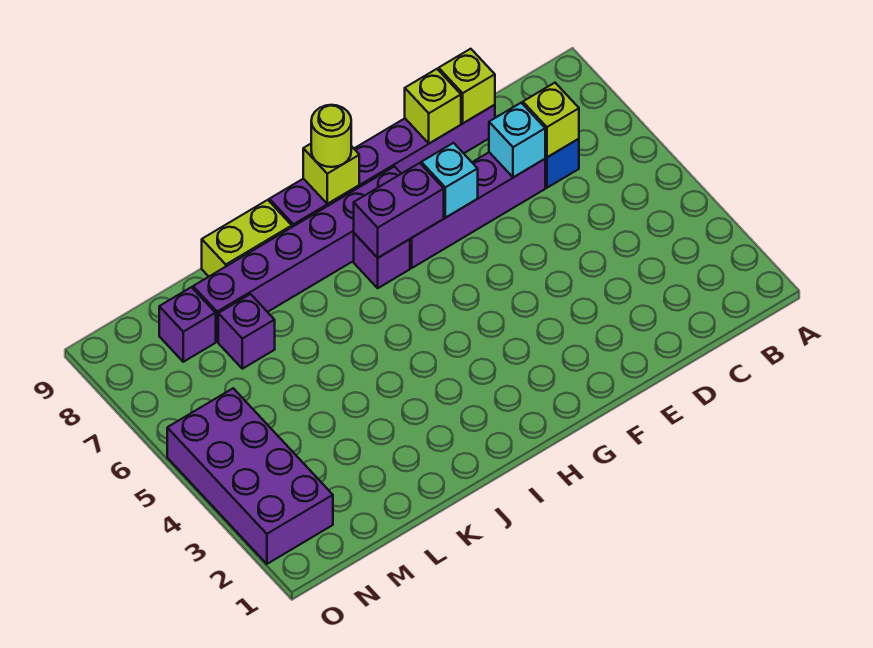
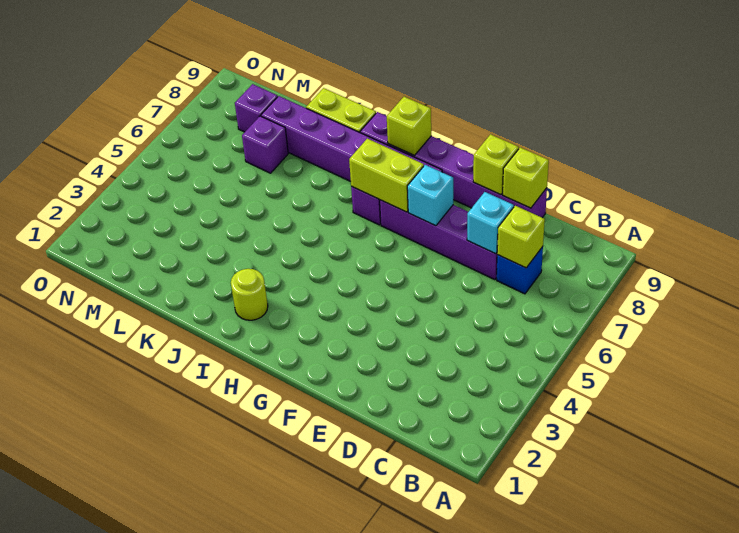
purple 1x2 brick [354,163,444,258] -> lime 1x2 brick [349,139,424,212]
lime 1x1 round brick [311,105,351,167] -> lime 1x1 round brick moved to [231,269,268,320]
purple 2x4 brick [167,388,333,564] -> none

